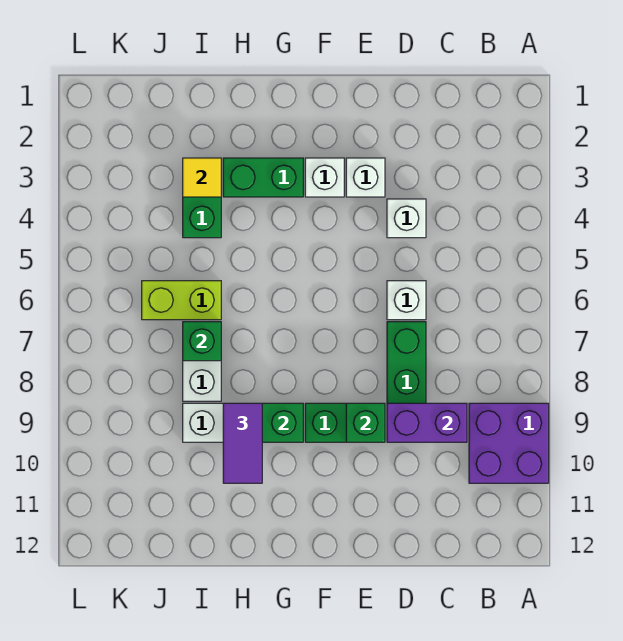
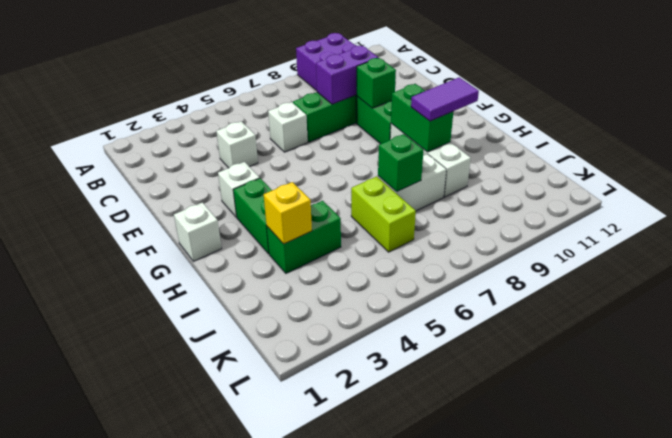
purple 1x2 brick [387,403,467,442] -> purple 1x2 brick turned to [316,46,378,104]
white 1x1 brick [346,158,385,197] -> white 1x1 brick moved to [174,202,222,261]
yellow 1x1 tile [183,158,221,197] -> yellow 1x1 brick [264,182,312,244]

